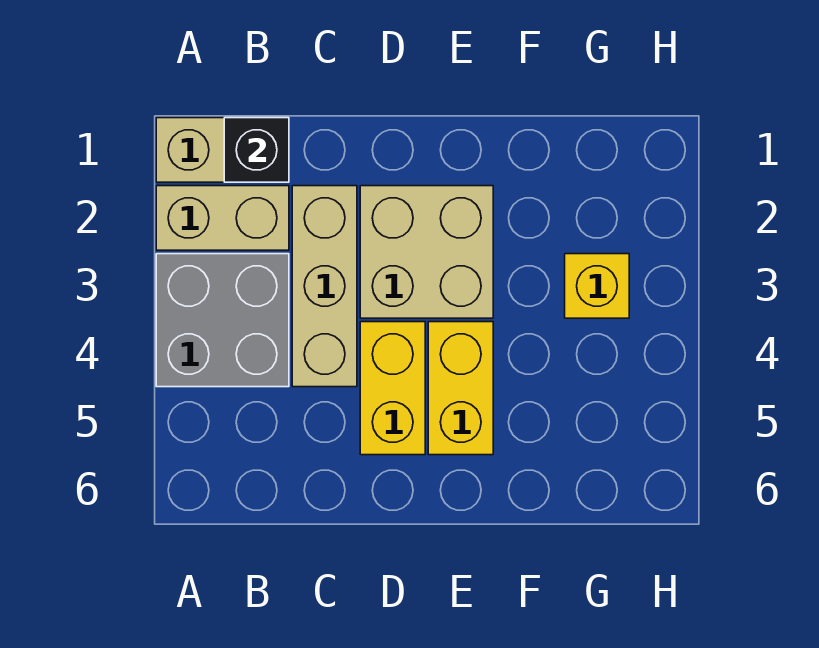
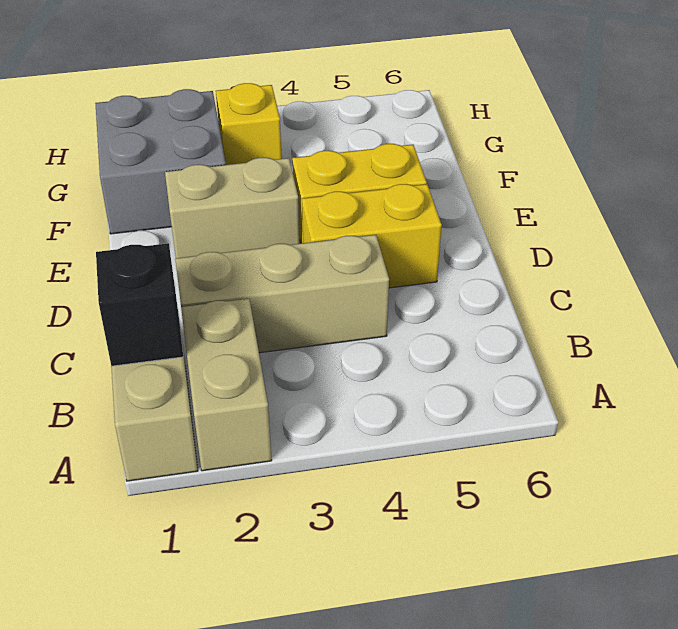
grey 2x2 brick [156,254,289,387] -> grey 2x2 brick moved to [95,89,226,234]
tan 2x2 brick [360,186,493,318] -> tan 1x2 brick [165,158,300,258]

